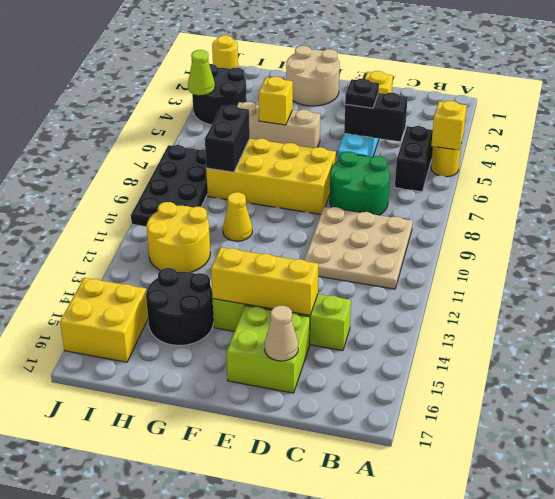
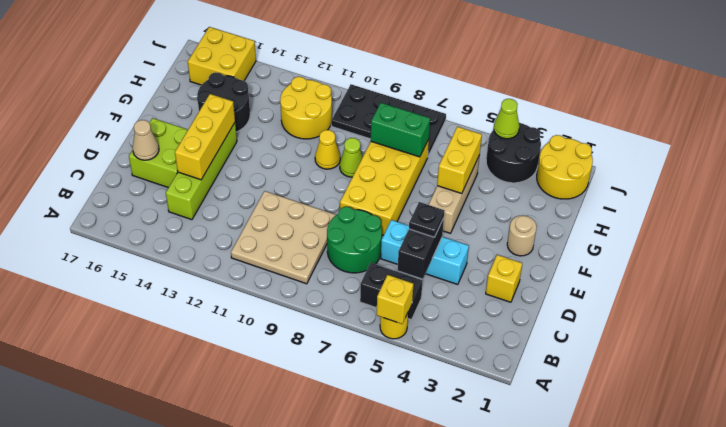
tan 2x2 round brick [286,46,340,106] -> tan 1x1 round brick [507,215,537,256]
yellow 1x1 brick [259,77,293,125] -> yellow 1x2 brick [437,127,482,194]
none -> lime 1x1 cone [340,138,363,177]
black 1x2 brick [205,105,250,172] -> green 1x2 brick [371,103,430,157]
yellow 1x1 round brick [212,35,238,69] -> yellow 2x2 round brick [537,135,593,199]

